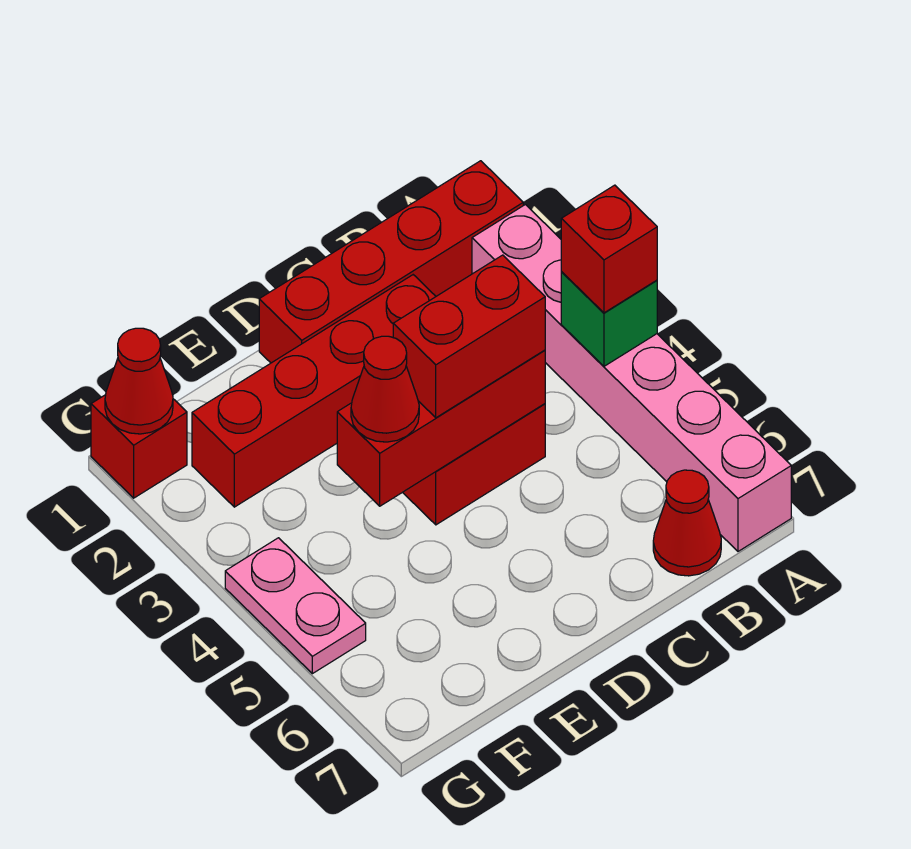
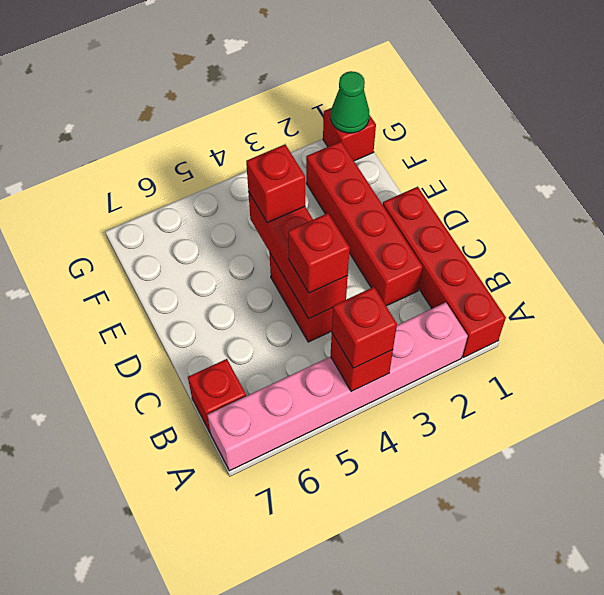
green 1x1 brick [561,272,657,366] -> red 1x1 brick [330,334,393,391]
red 1x1 cone [653,470,721,576] -> red 1x1 brick [188,359,246,432]
red 1x2 brick [393,255,545,418] -> red 1x1 brick [288,213,350,293]
red 1x1 cone [351,336,419,442] -> red 1x1 brick [246,144,305,223]
red 1x1 cone [105,328,173,434] -> green 1x1 cone [331,71,369,133]
pink 1x2 plate [225,538,366,674] -> none

